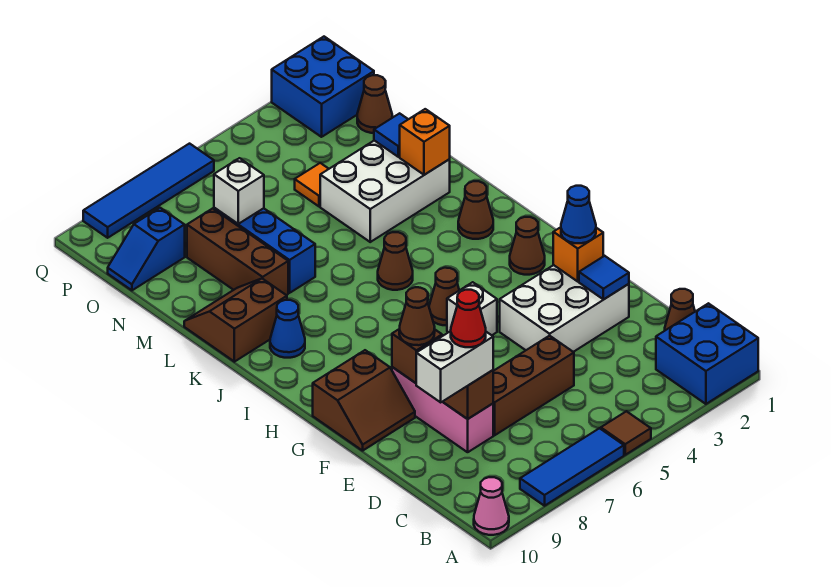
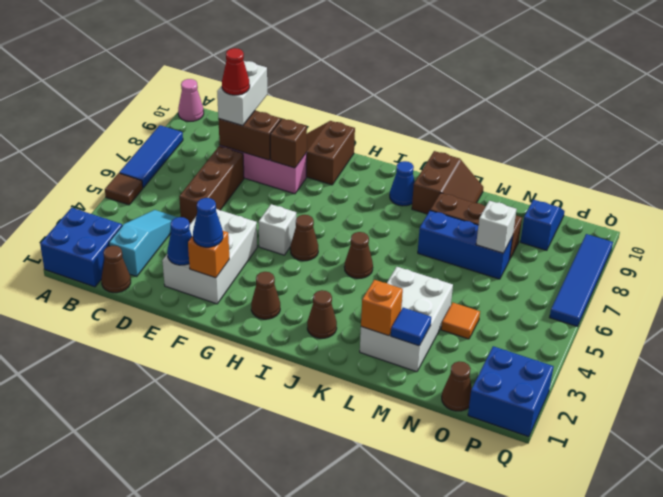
none -> cyan 1x3 slope [109,210,178,276]
blue 1x1 tile [579,256,629,299] -> blue 1x1 cone [167,217,192,265]
brown 1x1 cone [399,287,435,345] -> none

